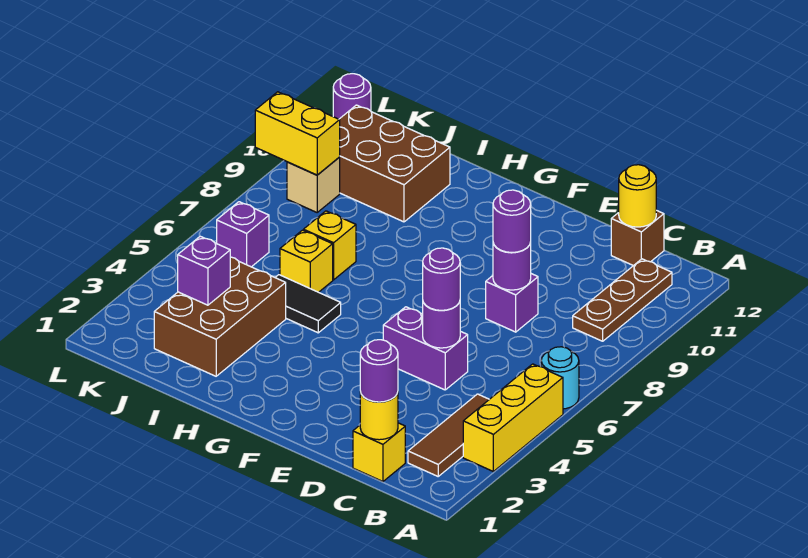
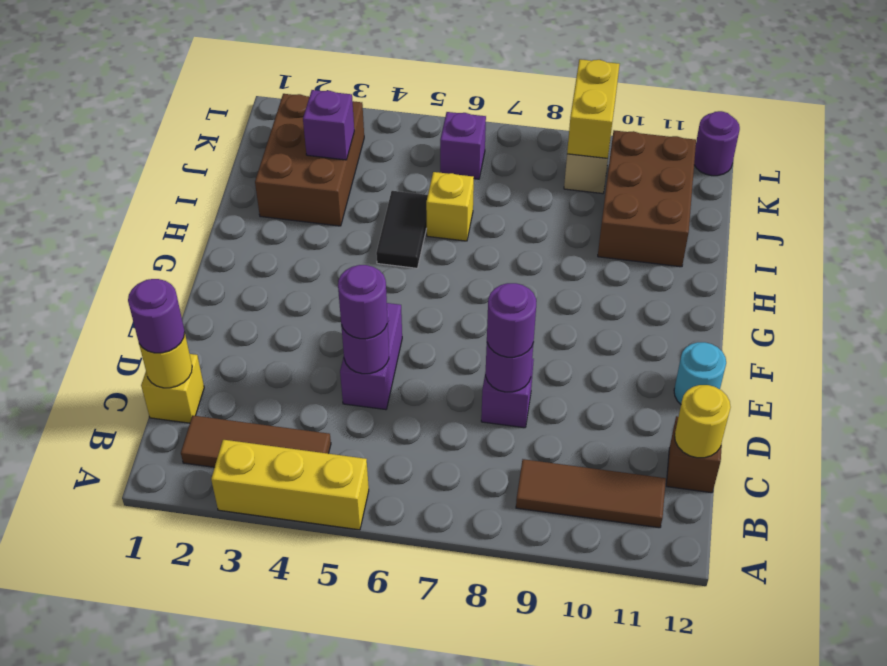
cyan 1x1 round brick [541,347,579,409] -> cyan 1x1 round brick moved to [674,342,726,404]
brown 1x3 plate [573,259,672,341] -> brown 1x3 tile [516,459,666,528]
brown 2x3 brick [154,257,286,376] -> brown 2x3 brick turned to [255,94,364,226]
yellow 1x1 brick [303,211,356,280] -> none

